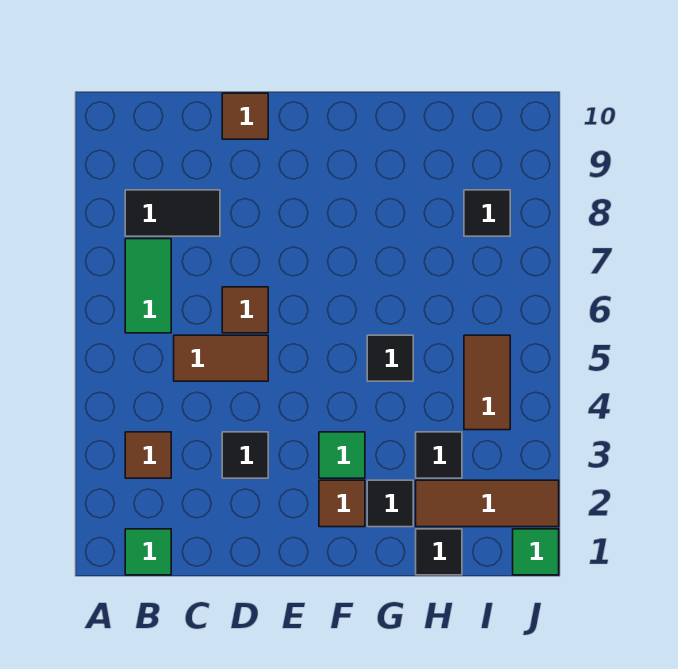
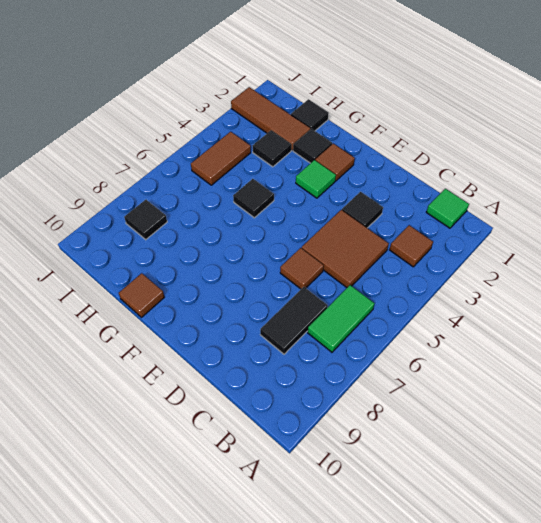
black 1x2 tile [125,190,220,236] -> black 1x2 tile turned to [260,287,328,354]
brown 1x2 tile [174,335,268,381] -> brown 2x2 tile [302,210,389,288]
brown 1x1 tile [222,93,268,139] -> brown 1x1 tile moved to [119,273,164,317]
green 1x1 tile [513,529,559,575] -> none

